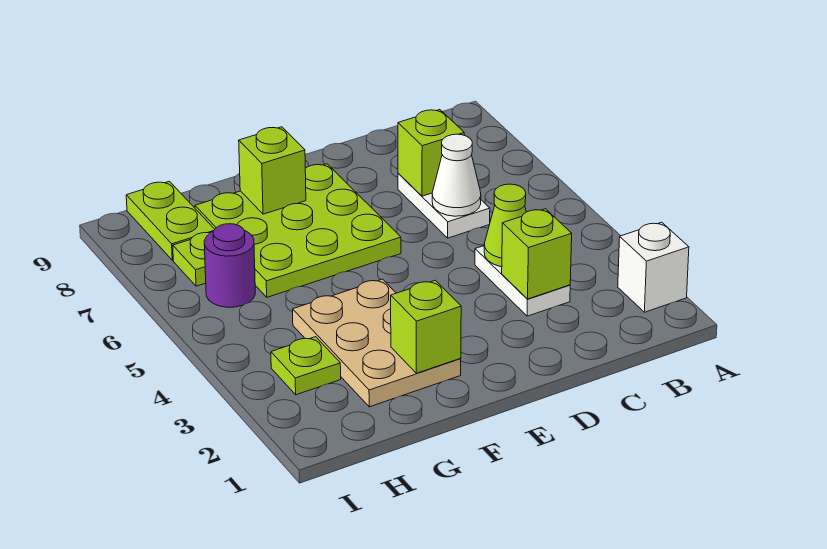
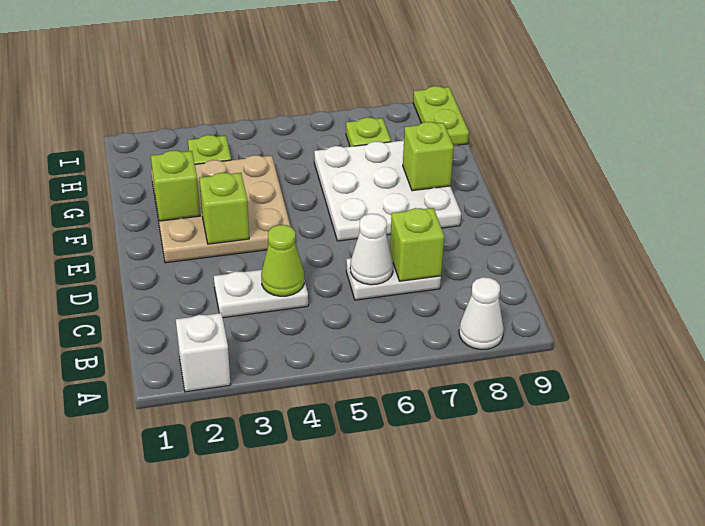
none -> white 1x1 cone [459,277,504,349]
lime 1x1 brick [502,209,572,299] -> lime 1x1 brick moved to [200,173,249,244]
lime 3x3 plate [195,164,401,297] -> white 3x3 plate [314,140,461,241]
tan 2x3 plate [293,279,461,407] -> tan 3x3 plate [151,155,291,263]
purple 1x1 round brick [204,224,255,307] -> none
lime 1x2 plate [126,181,215,260] -> lime 1x2 plate turned to [413,86,469,145]

